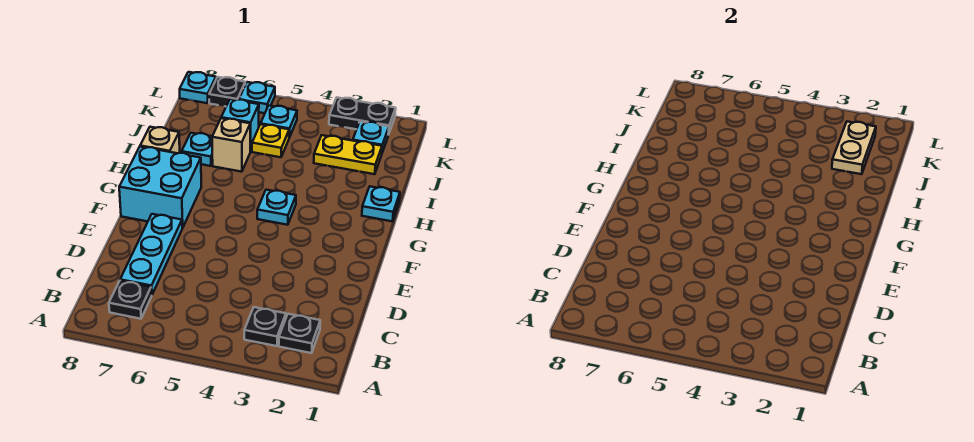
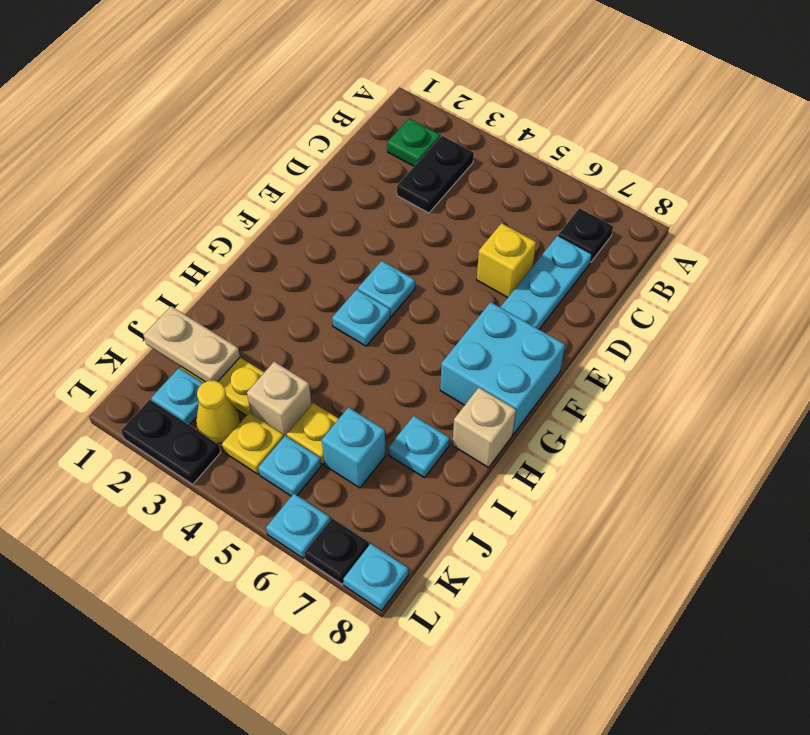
black 1x1 plate [279,314,320,353] -> green 1x1 plate [387,118,440,166]
black 1x1 plate [244,307,286,346] -> black 1x2 plate [397,136,474,213]
none -> yellow 1x1 brick [477,223,536,298]
cyan 1x1 plate [362,187,400,221] -> cyan 1x1 plate moved to [358,261,415,316]
tan 1x1 brick [212,118,250,172] -> tan 1x1 brick moved to [247,362,312,436]
tan 1x2 plate [832,122,876,174] -> tan 1x2 plate turned to [143,306,240,382]
none -> yellow 1x1 cone [196,380,240,443]
none -> yellow 1x1 plate [222,413,284,474]

